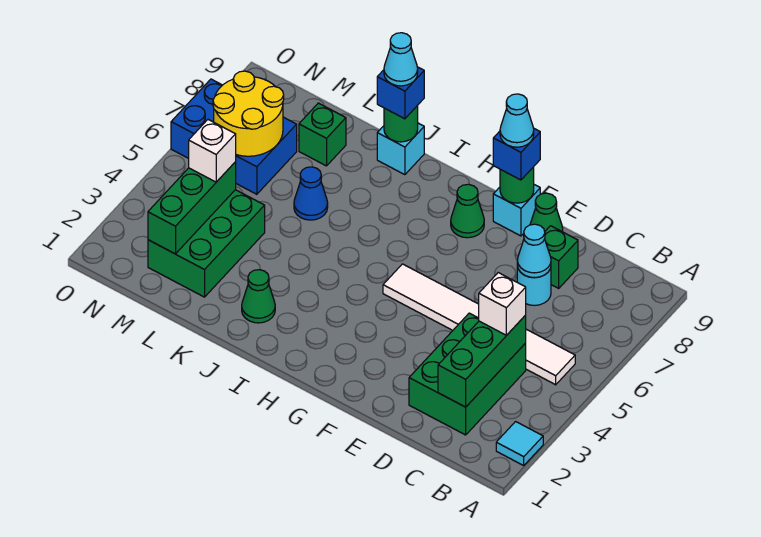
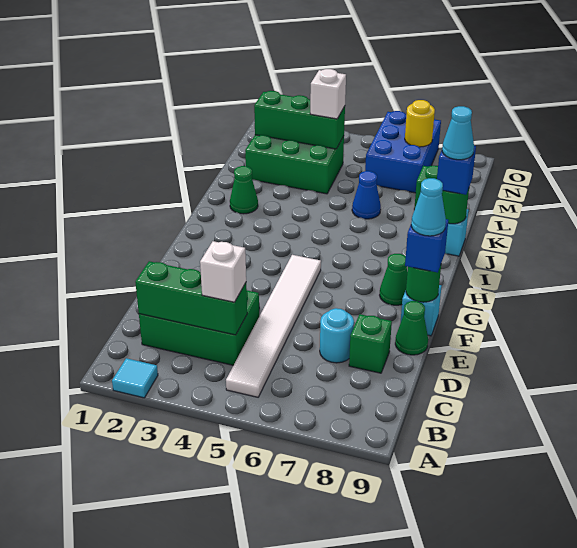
cyan 1x1 cone [517,224,551,278] -> none
yellow 2x2 round brick [213,71,284,156] -> yellow 1x1 round brick [405,100,435,147]

